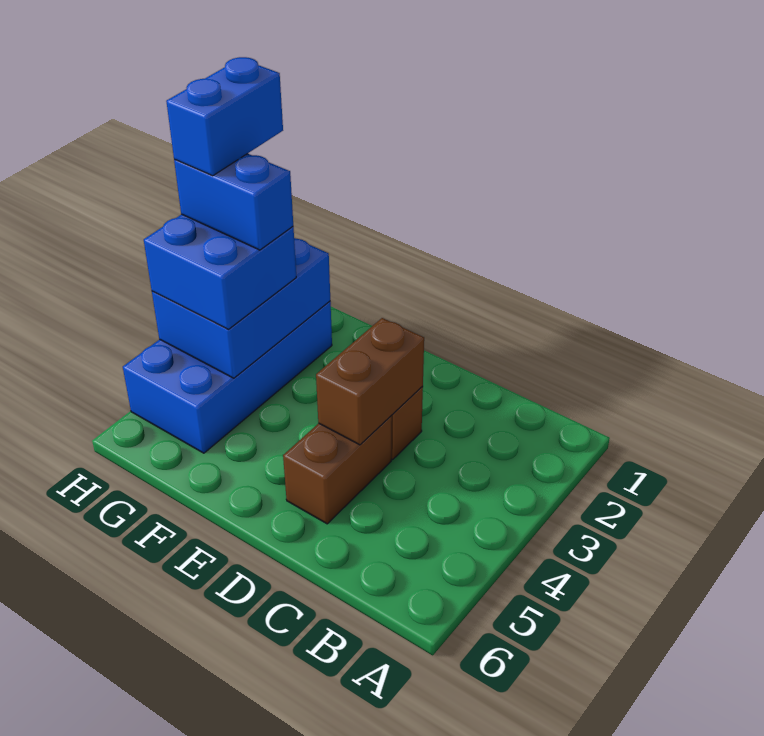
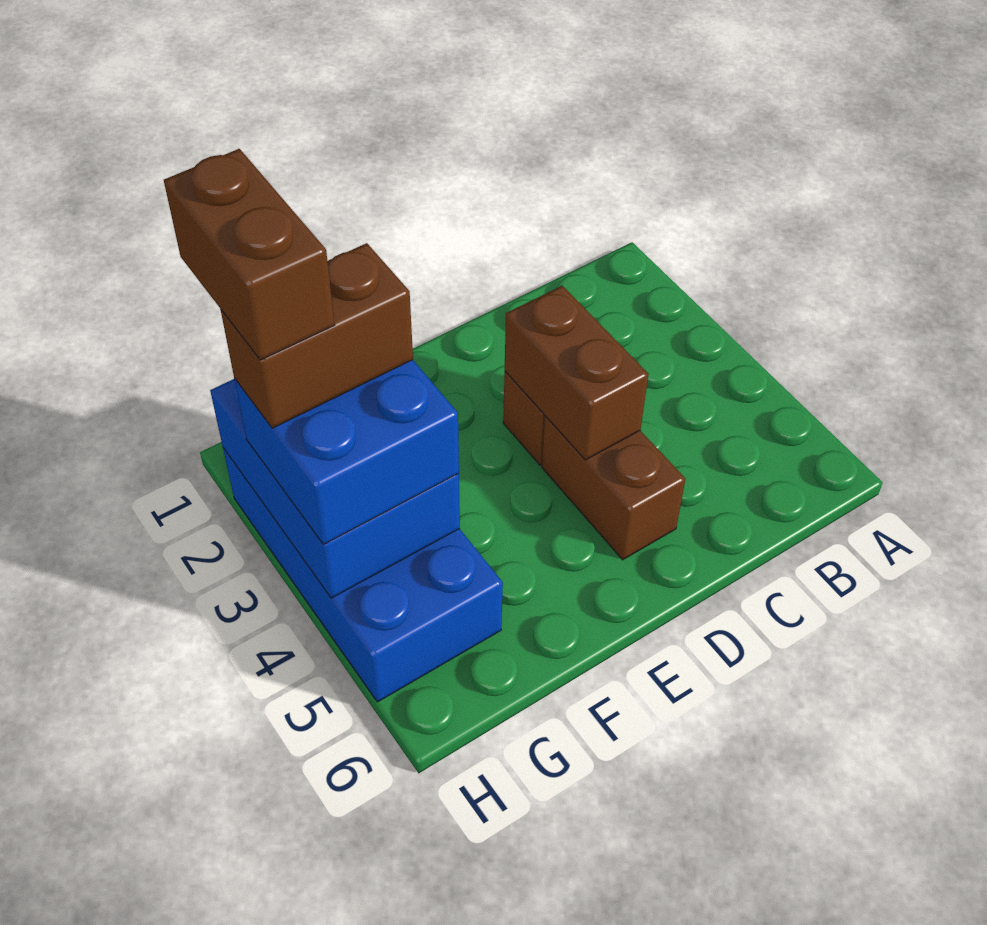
blue 1x2 brick [174,154,293,250] -> brown 1x2 brick [221,243,413,428]
blue 1x2 brick [166,57,283,176] -> brown 1x2 brick [164,149,335,360]

